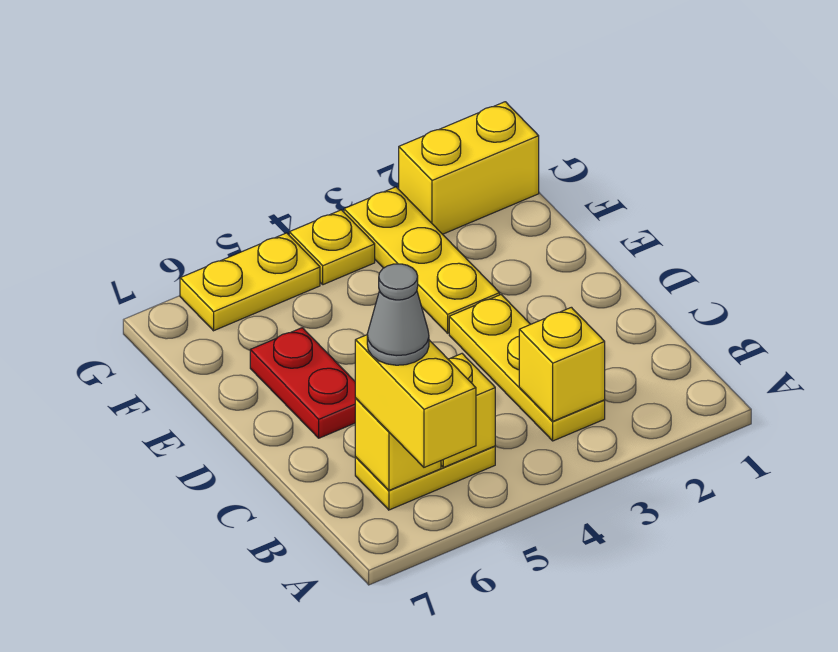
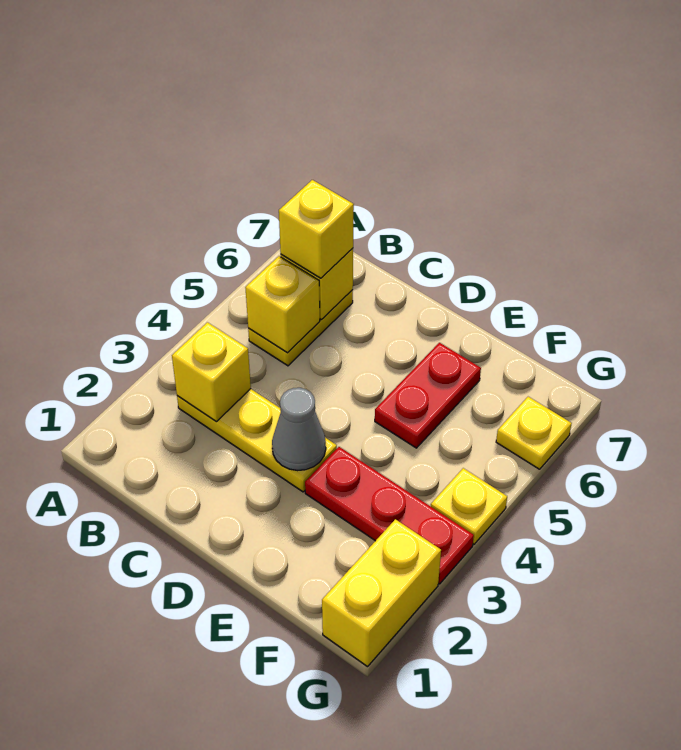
yellow 1x2 brick [355,335,476,467] -> yellow 1x1 brick [279,180,354,278]
grey 1x1 cone [367,264,429,365] -> grey 1x1 cone moved to [272,388,326,471]
red 1x2 plate [250,328,356,438] -> red 1x2 plate turned to [375,343,481,448]
yellow 1x3 plate [344,187,500,333] -> red 1x3 plate [305,447,474,584]
yellow 1x2 plate [180,233,320,331] -> yellow 1x1 plate [496,397,572,469]

